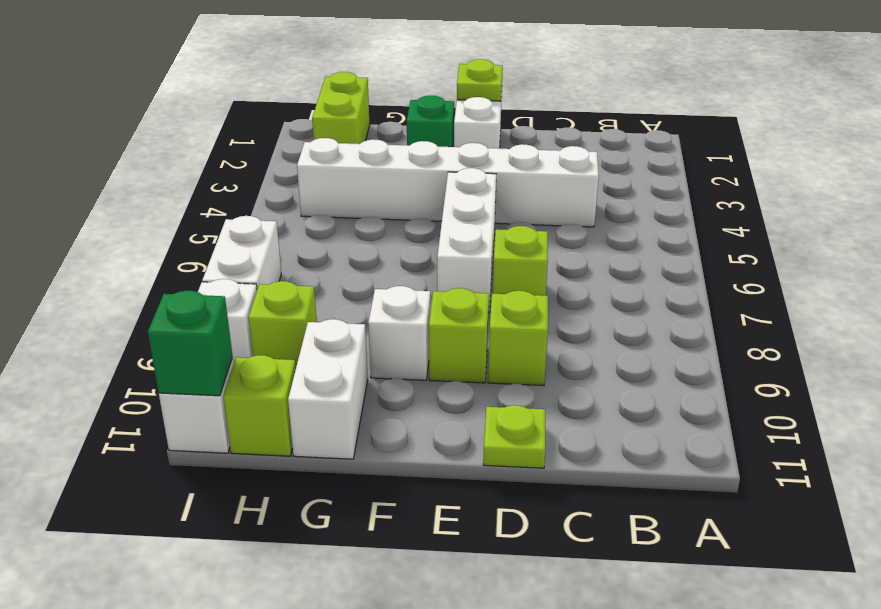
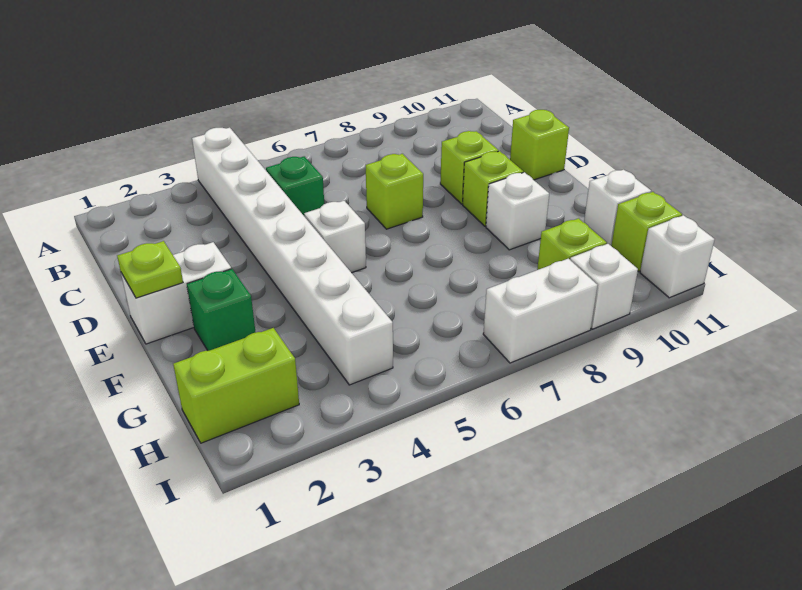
white 1x6 brick [297,138,599,227] -> white 1x8 brick [192,128,393,385]
lime 1x1 plate [483,405,545,468] -> lime 1x1 brick [510,110,569,180]
white 1x3 brick [437,168,496,312] -> white 1x1 brick [304,201,366,273]
white 1x2 brick [288,319,368,459] -> white 1x1 brick [584,170,651,245]
green 1x1 brick [148,291,233,396] -> green 1x1 brick moved to [266,156,324,215]

